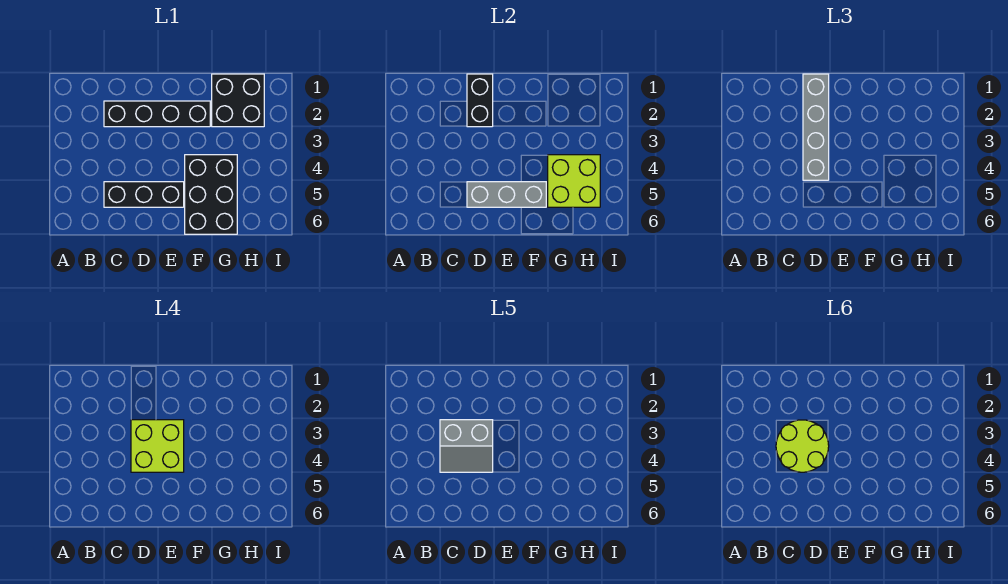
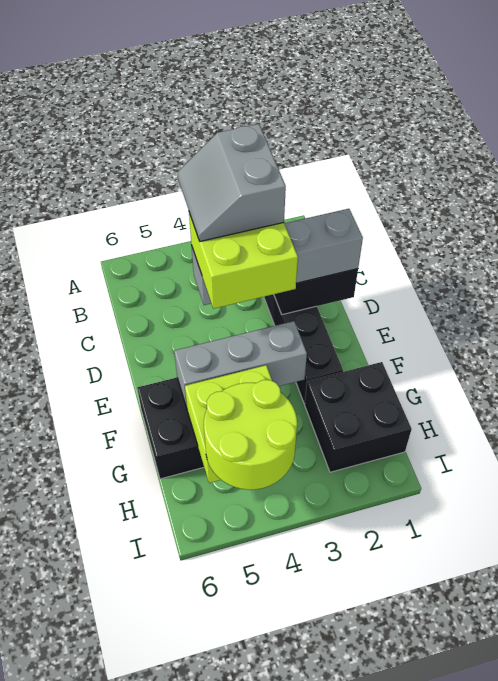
lime 2x2 round brick [776,420,829,472] -> lime 2x2 round brick moved to [204,380,297,490]
black 1x3 brick [104,182,184,207] -> none
grey 1x3 brick [467,182,546,207] -> grey 1x3 brick turned to [174,321,307,408]

